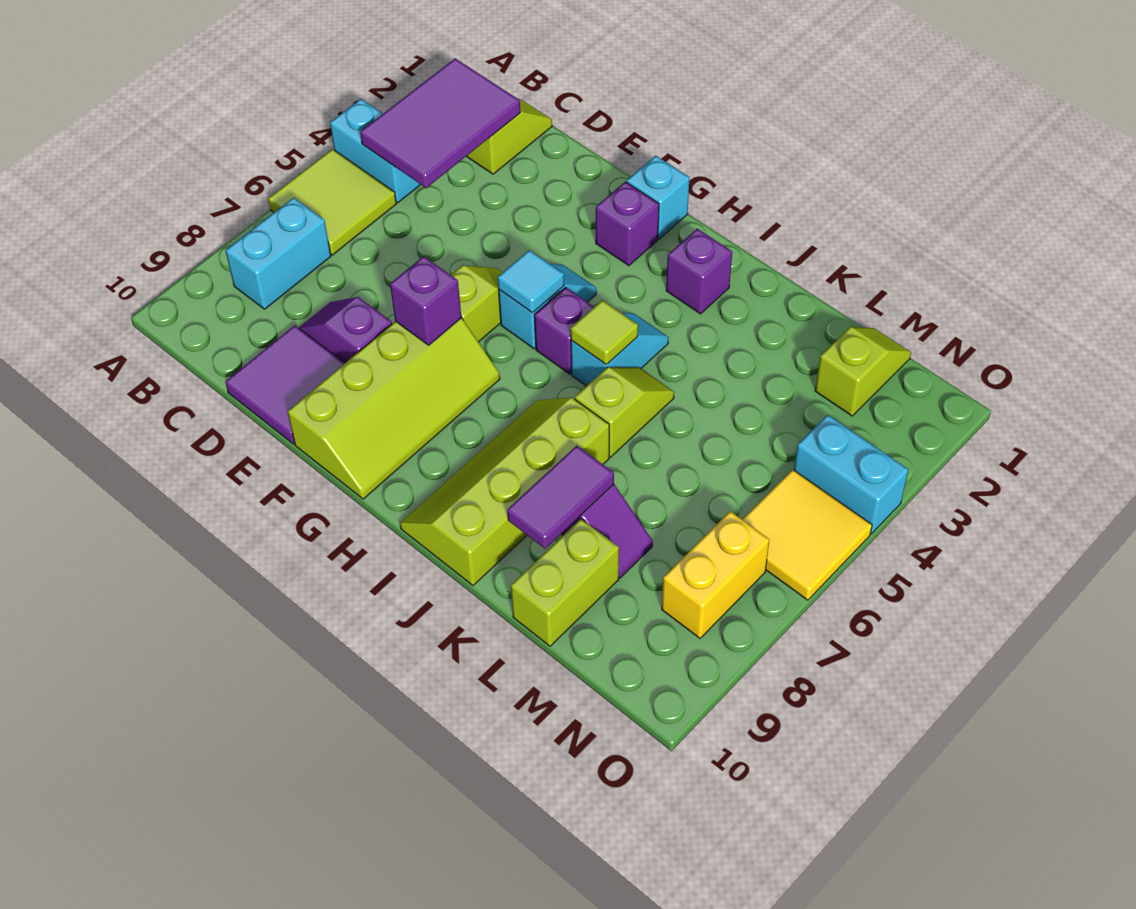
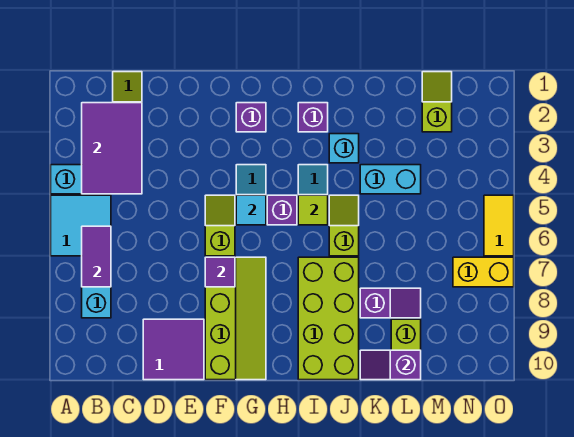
lime 2x2 tile [268,149,396,255] -> cyan 2x2 tile [51,195,111,256]
purple 1x2 slope [299,297,392,363] -> purple 1x2 slope moved to [360,350,421,380]
purple 1x1 brick [390,256,461,345] -> purple 1x1 tile [205,257,235,287]
cyan 1x1 brick [627,156,689,239] -> cyan 1x1 brick moved to [329,134,359,163]
lime 2x4 slope [400,398,609,585] -> lime 2x4 brick [298,257,359,380]
purple 1x2 tile [507,446,614,549] -> purple 1x2 tile moved to [82,226,111,287]
cyan 1x2 brick [794,415,908,534] -> cyan 1x2 brick moved to [360,165,421,194]
yellow 2x2 tile [742,470,872,600] -> yellow 1x2 tile [484,195,514,256]
yellow 1x2 brick [662,511,769,638] -> yellow 1x2 brick turned to [453,257,514,287]

